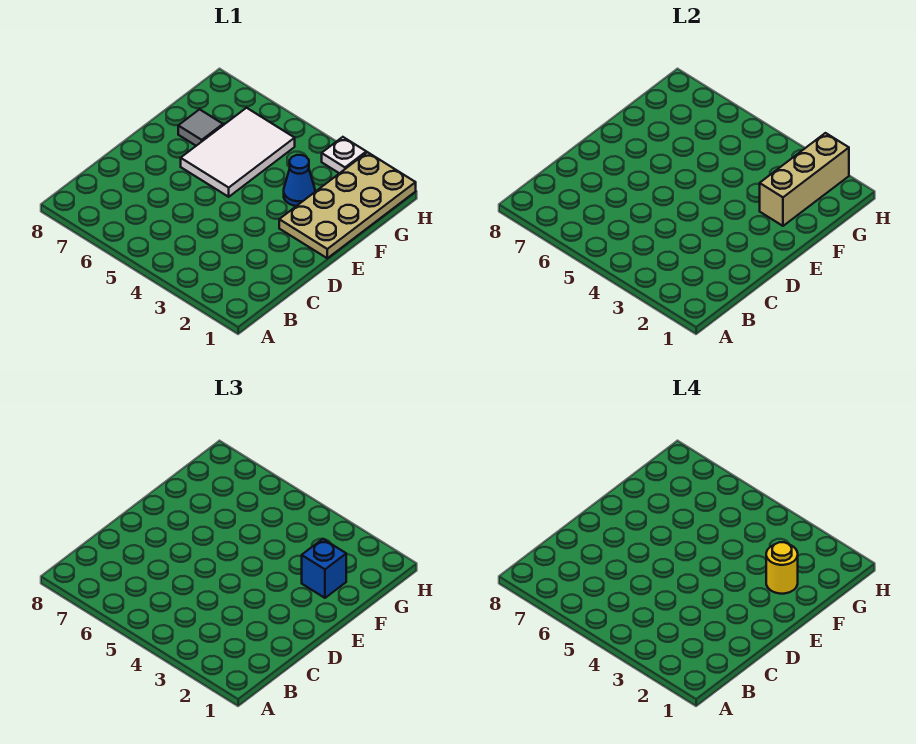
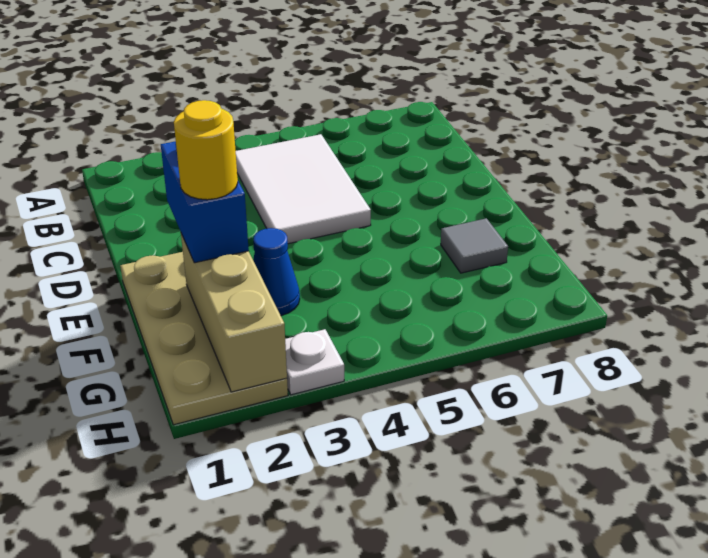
white 2x3 tile [181,108,295,197] -> white 2x3 tile moved to [236,134,371,244]
blue 1x1 brick [302,539,346,598] -> blue 1x2 brick [161,141,249,263]

